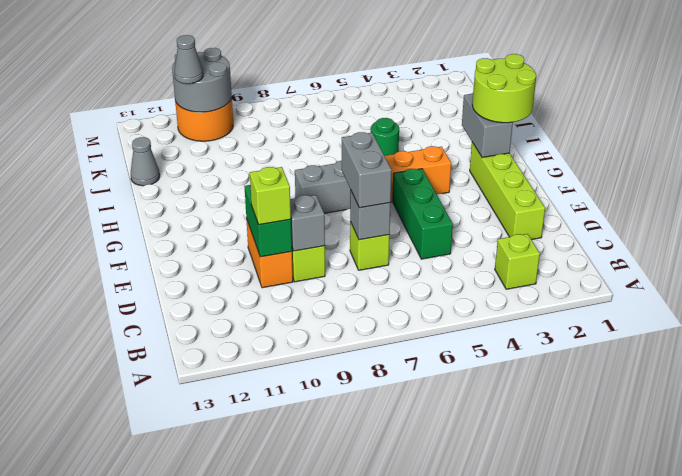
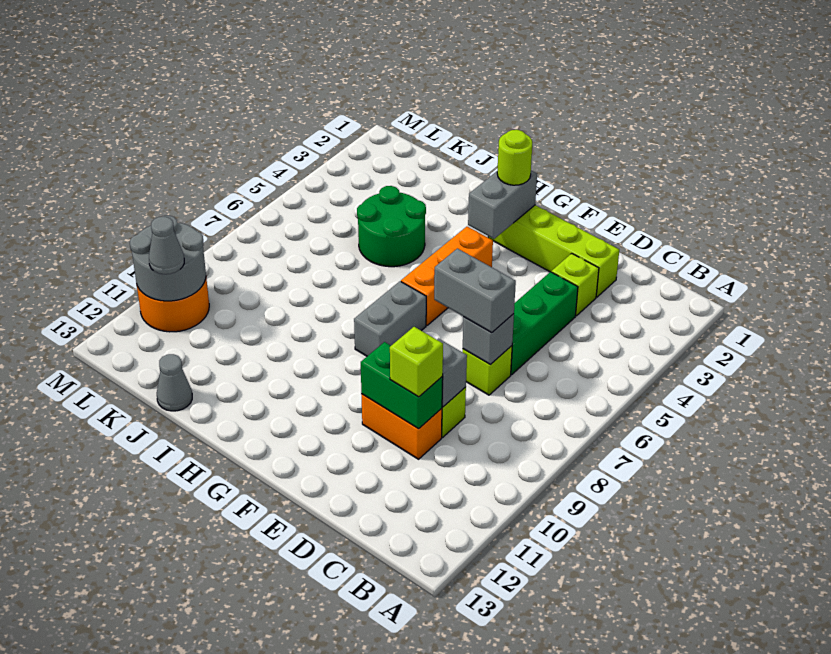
lime 1x1 brick [495,234,540,289] -> lime 1x1 brick moved to [551,253,599,316]
green 1x3 brick [393,169,453,259] -> green 1x3 brick turned to [511,272,578,375]
lime 2x2 round brick [472,54,536,123] -> lime 1x1 round brick [497,130,532,185]
grey 1x2 brick [462,94,513,157] -> grey 1x2 brick turned to [468,171,537,239]
green 1x1 round brick [371,118,399,156] -> green 2x2 round brick [357,186,426,267]

